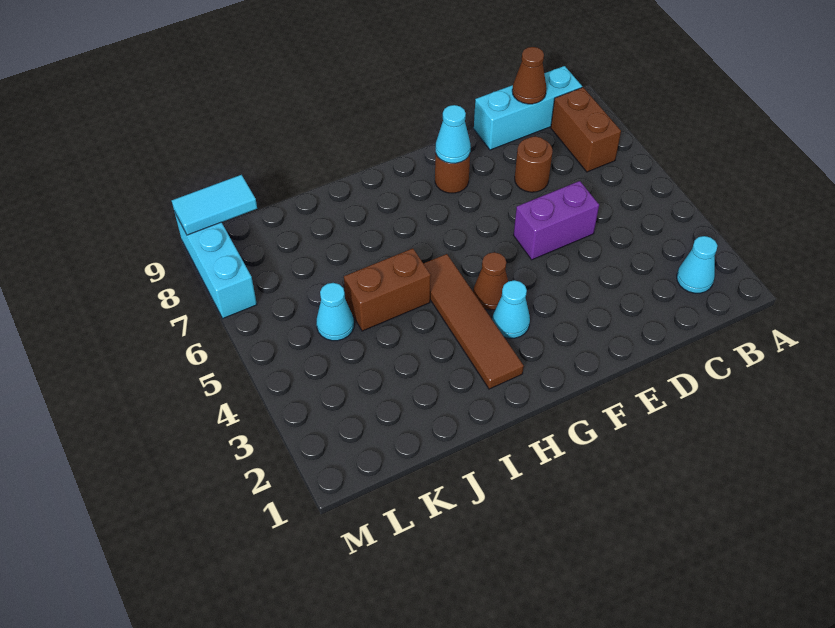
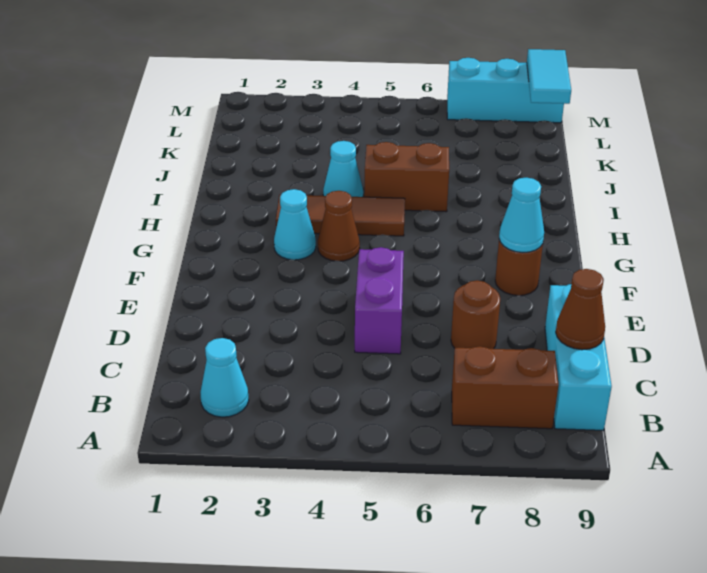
brown 1x4 tile [423,254,524,389] -> brown 1x3 tile [276,195,405,236]
brown 1x2 brick [344,248,431,331] -> brown 1x2 brick turned to [364,142,449,212]
cyan 1x1 cone [316,283,354,341] -> cyan 1x1 cone moved to [323,141,363,197]

